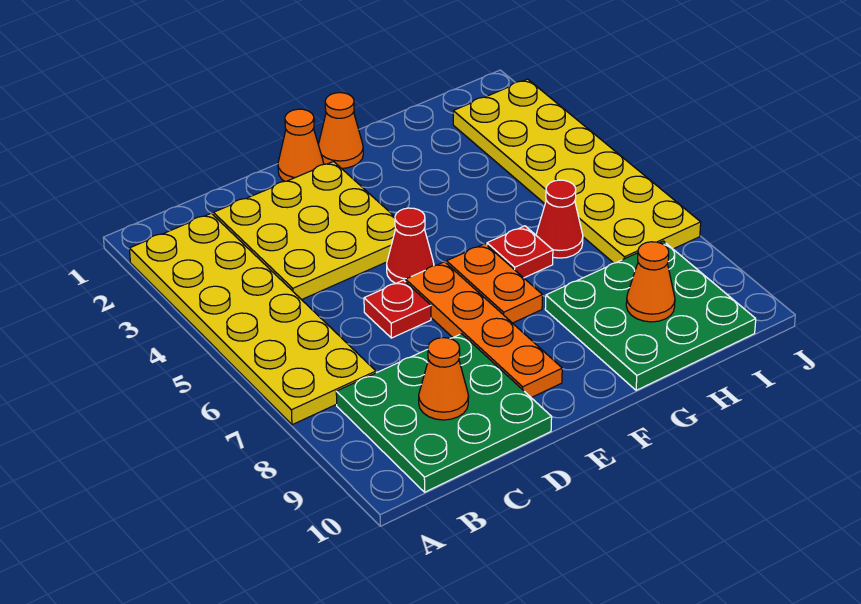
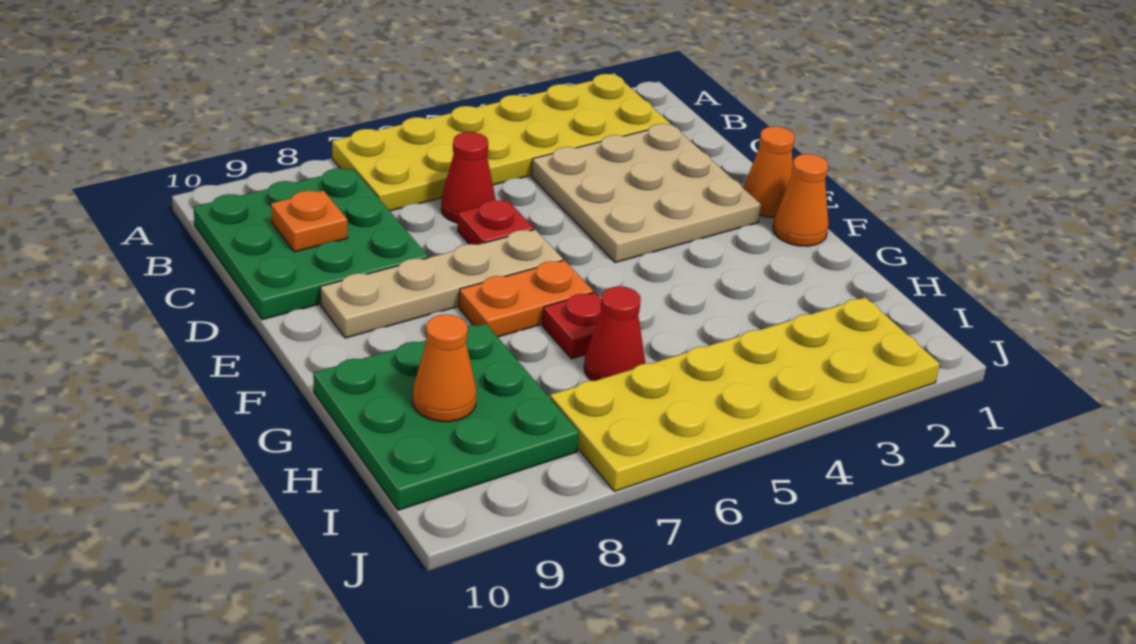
yellow 3x3 plate [213,162,395,300] -> tan 3x3 plate [531,124,761,263]
orange 1x1 cone [419,338,469,420] -> orange 1x1 plate [271,191,347,252]
red 1x1 cone [387,208,434,283] -> red 1x1 cone moved to [441,132,496,223]
orange 1x4 plate [406,262,562,398] -> tan 1x4 plate [320,230,563,338]

